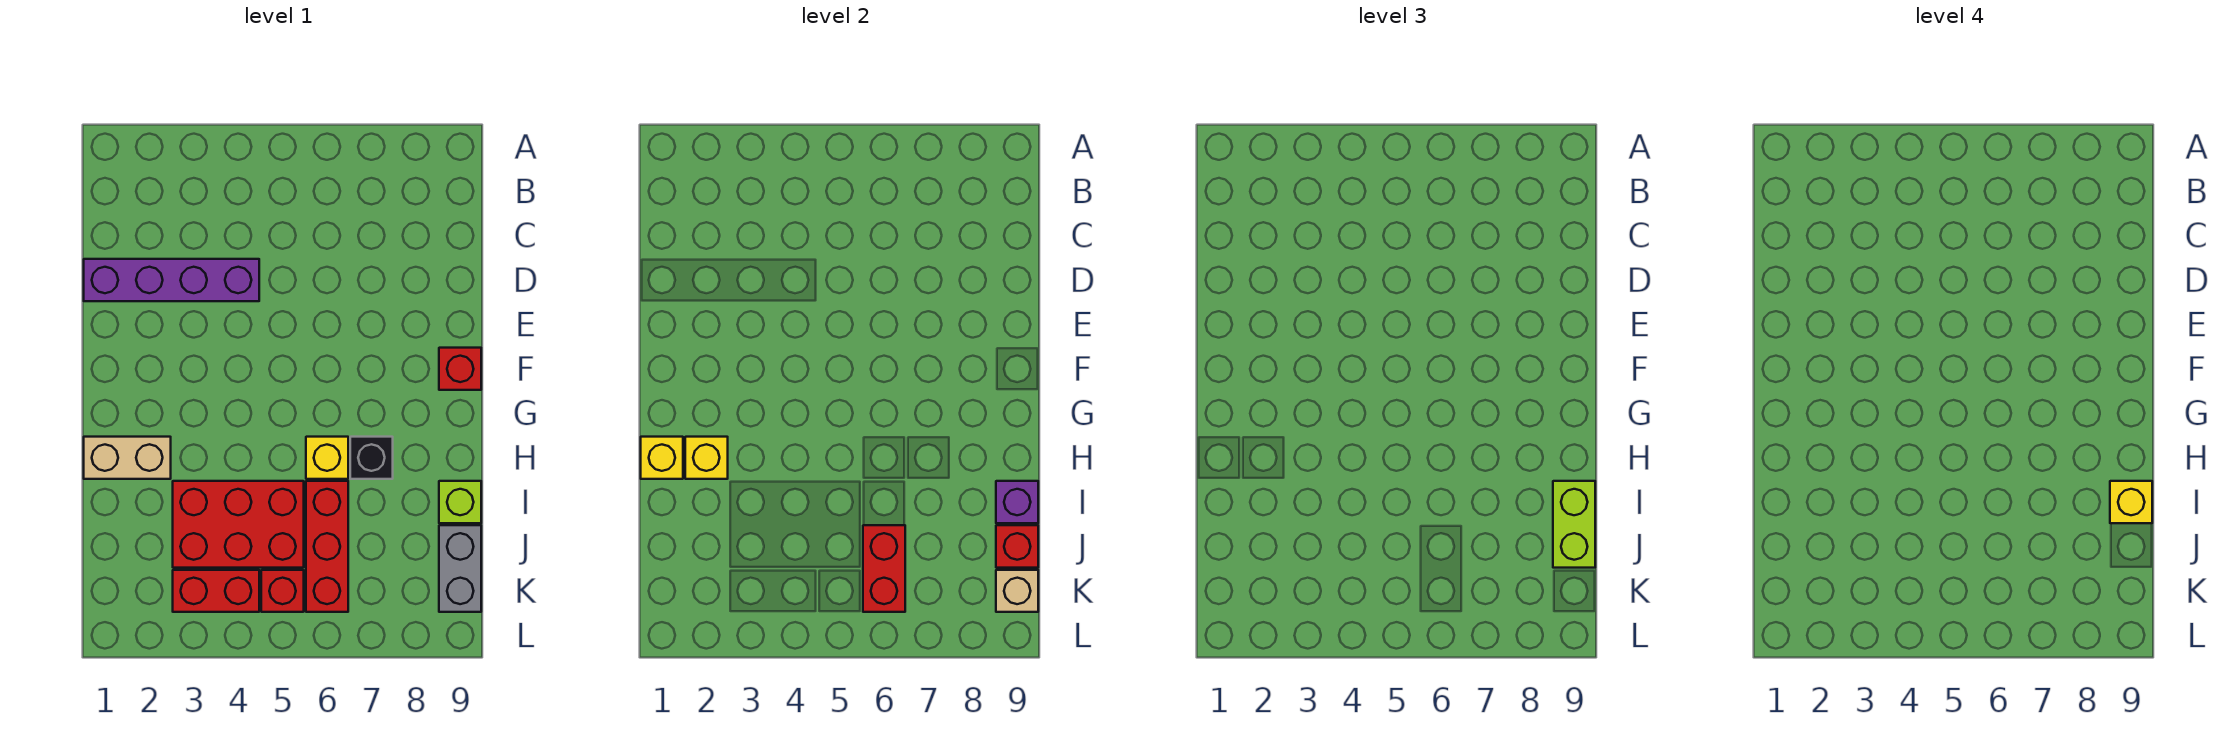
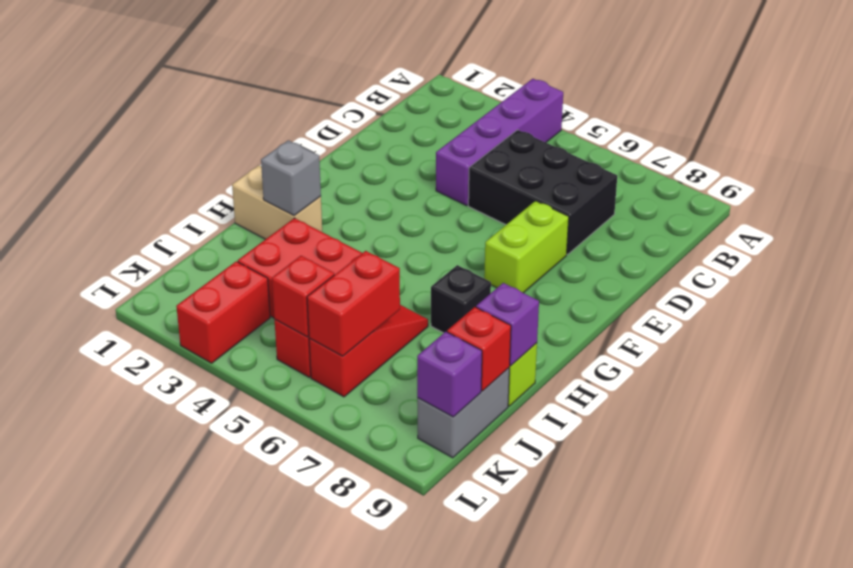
none -> black 2x3 brick [468,130,617,255]
purple 1x4 brick [84,259,259,301] -> purple 1x4 brick turned to [436,79,563,206]
red 1x1 brick [439,348,481,390] -> red 1x1 brick moved to [272,256,334,337]
yellow 1x1 brick [641,437,683,479] -> none
yellow 1x1 brick [685,437,728,479] -> grey 1x1 brick [261,140,321,216]
yellow 1x1 brick [306,437,348,479] -> none
red 1x3 brick [306,481,348,612] -> red 1x3 slope [309,305,428,397]
lime 1x2 brick [1553,481,1595,568] -> lime 1x2 brick moved to [484,201,569,293]
yellow 1x1 brick [2110,481,2152,523] -> none
red 1x2 brick [173,570,259,612] -> red 1x2 brick turned to [176,261,270,363]
tan 1x1 brick [996,570,1038,612] -> purple 1x1 brick [417,332,482,417]

